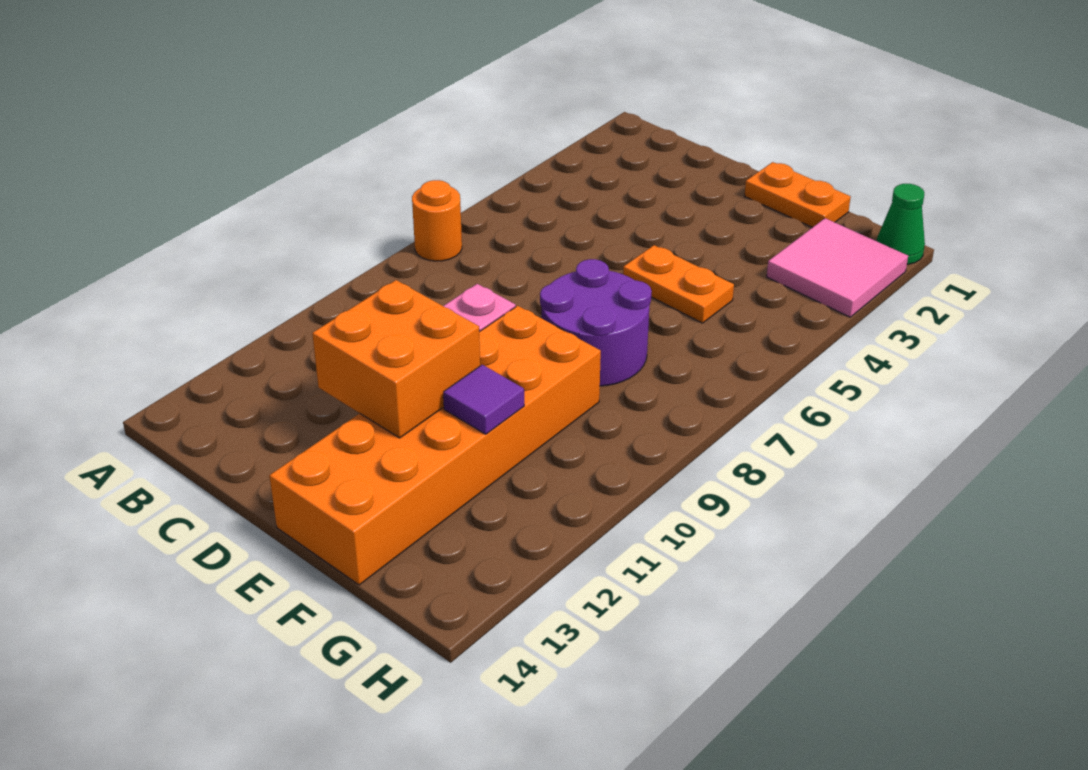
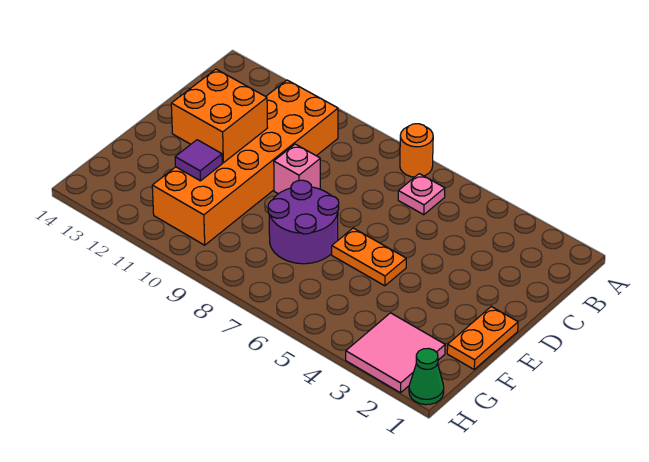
none -> pink 1x1 plate [398,174,445,215]
orange 1x2 plate [623,245,734,323] -> orange 1x2 plate turned to [332,228,406,286]
orange 2x6 brick [269,306,601,585] -> orange 2x6 brick turned to [152,80,338,245]

